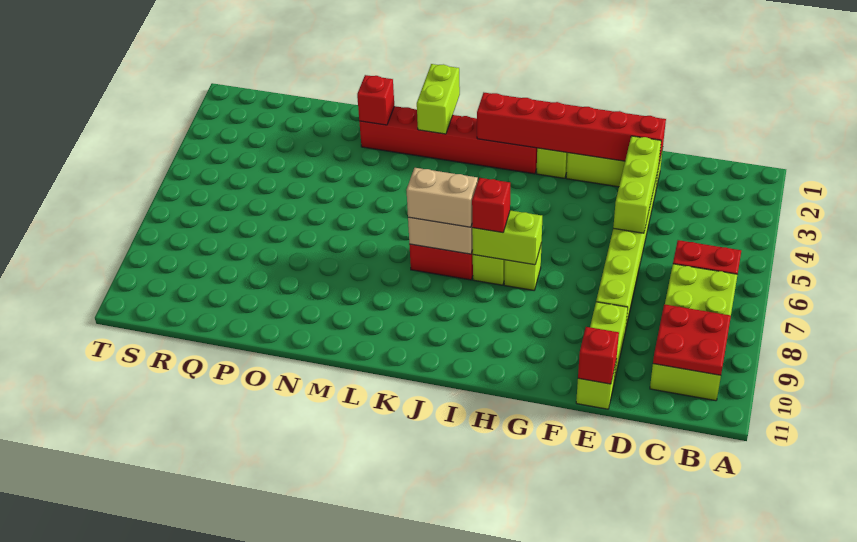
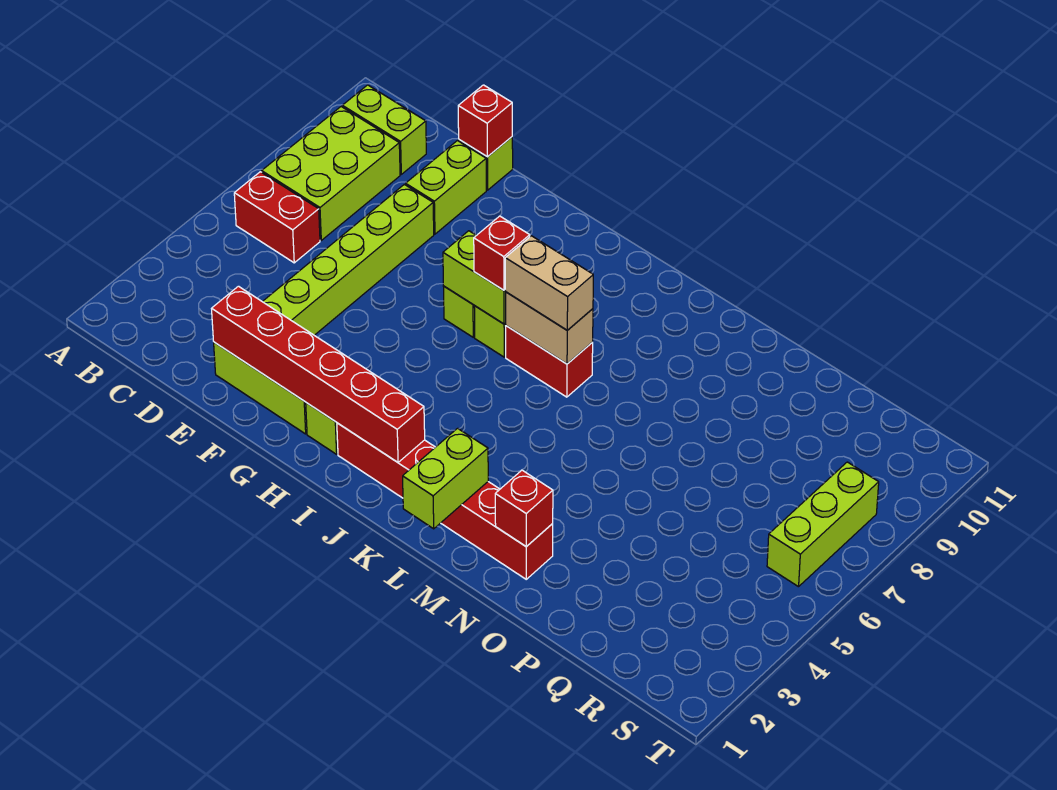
red 2x2 plate [653,304,731,375] -> none
lime 1x3 brick [613,136,661,233] -> lime 1x3 brick moved to [767,462,879,587]

